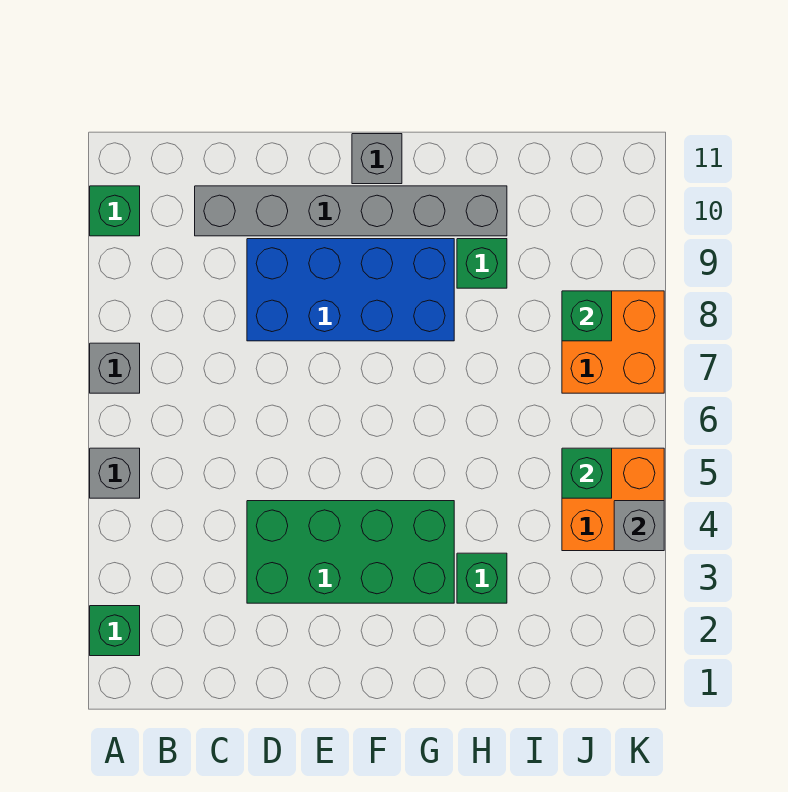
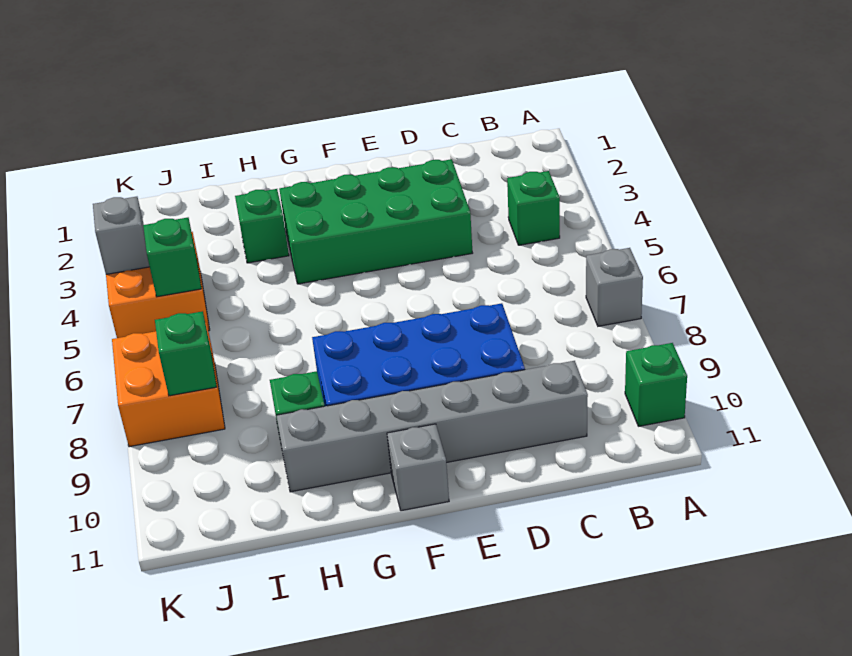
green 1x1 brick [90,606,140,656] -> green 1x1 brick moved to [507,171,560,245]
grey 1x1 brick [90,448,140,498] -> none

